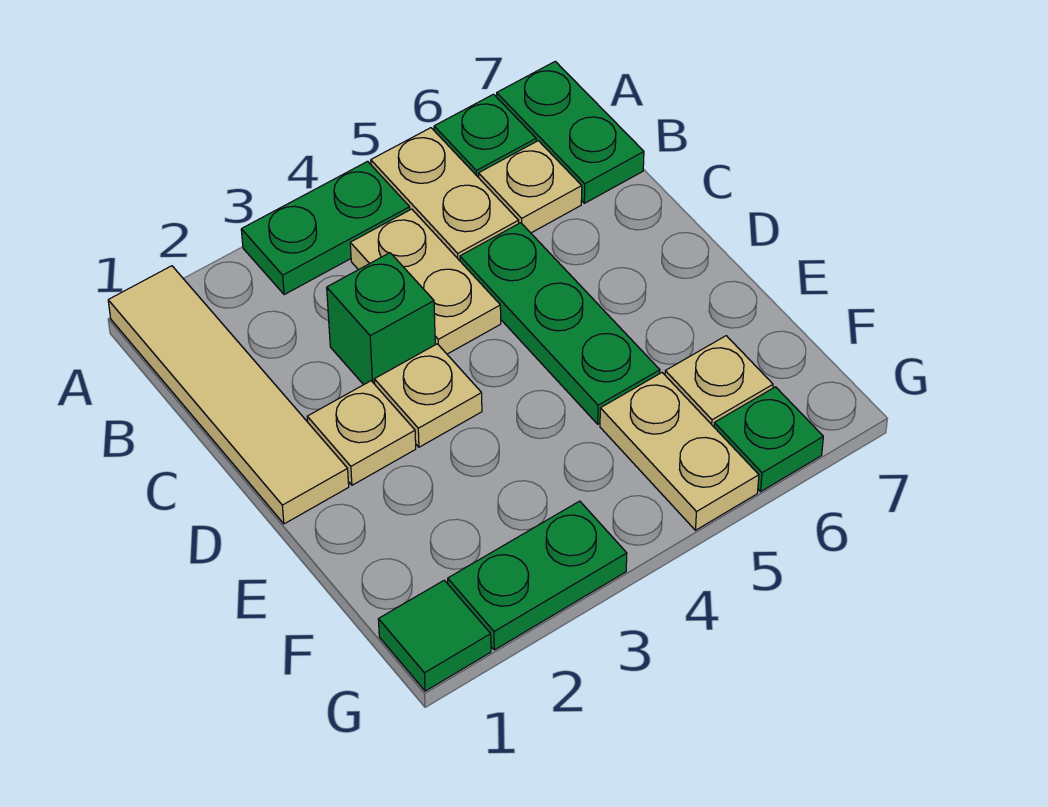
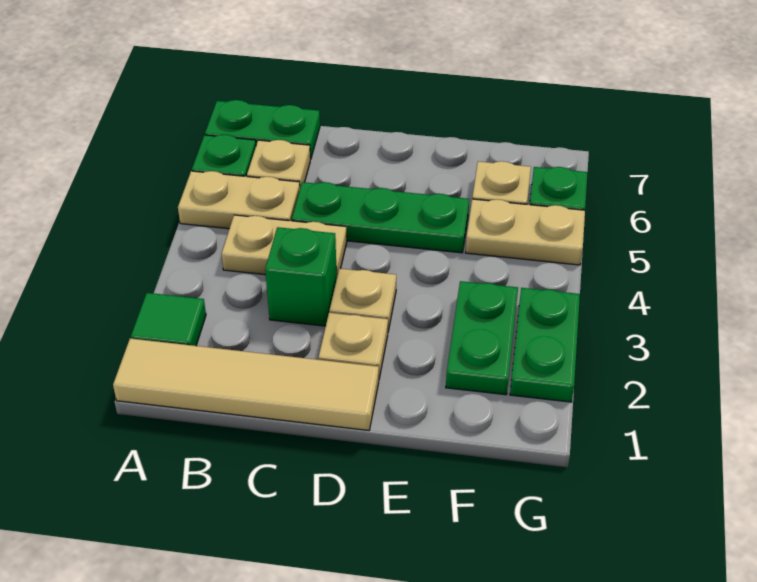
green 1x2 plate [241,161,410,295] -> green 1x2 plate moved to [446,281,518,395]
green 1x1 tile [378,580,491,691] -> green 1x1 tile moved to [131,293,206,346]

